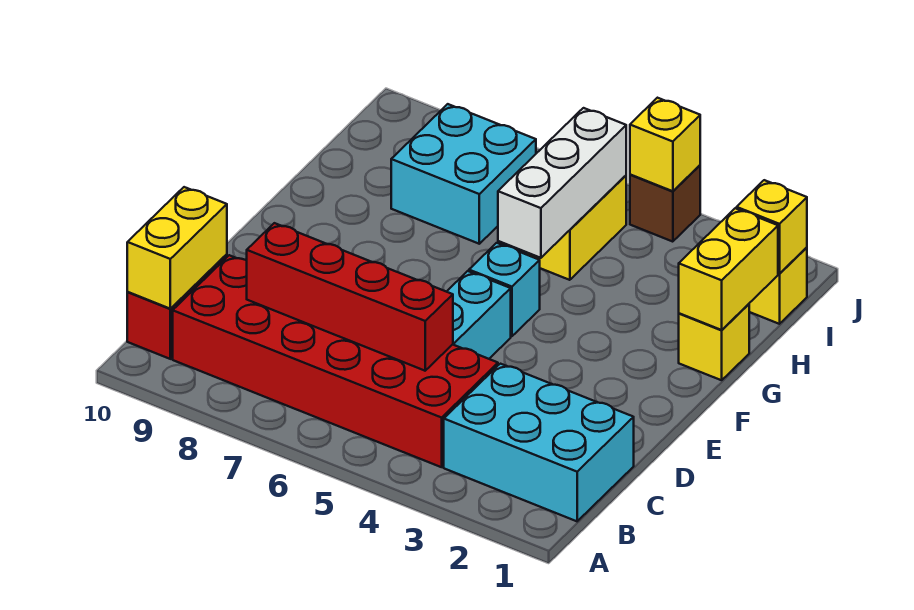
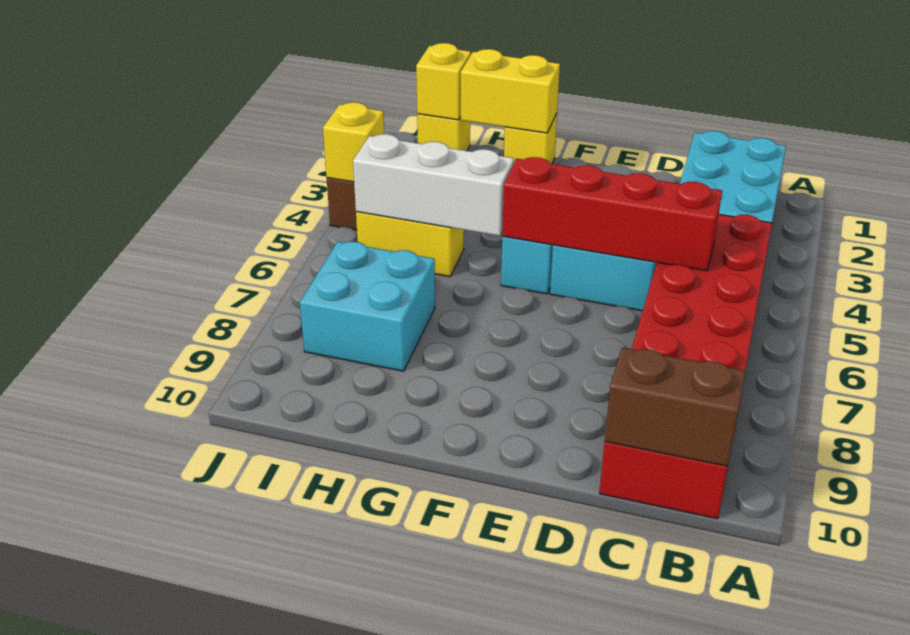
yellow 1x2 brick [127,187,227,309] -> brown 1x2 brick [605,348,746,466]
red 1x4 brick [247,223,453,371] -> red 1x4 brick turned to [502,157,722,271]

